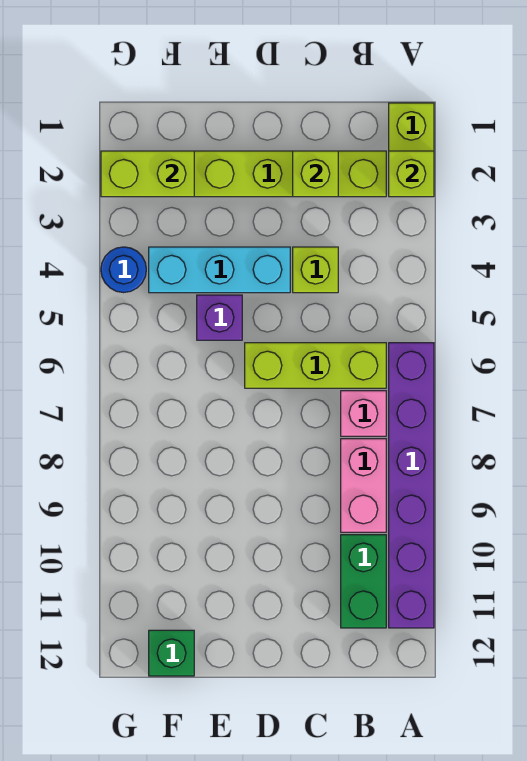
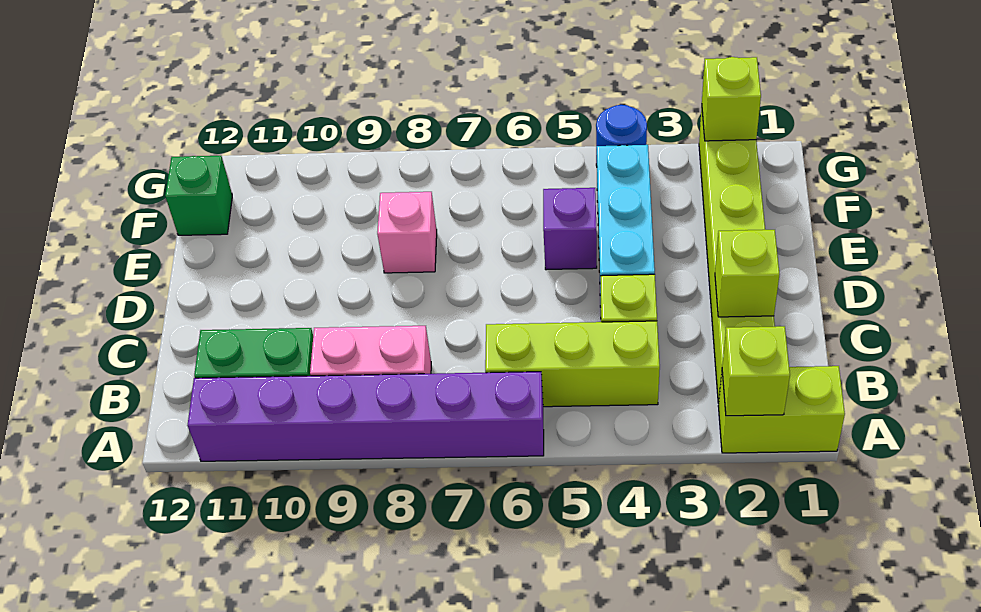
lime 1x3 brick [245,343,386,388] -> lime 1x3 brick turned to [485,321,660,407]
pink 1x1 brick [341,391,386,436] -> pink 1x1 brick moved to [377,192,437,273]
lime 1x2 brick [101,151,194,197] -> lime 1x1 brick [702,57,761,141]

